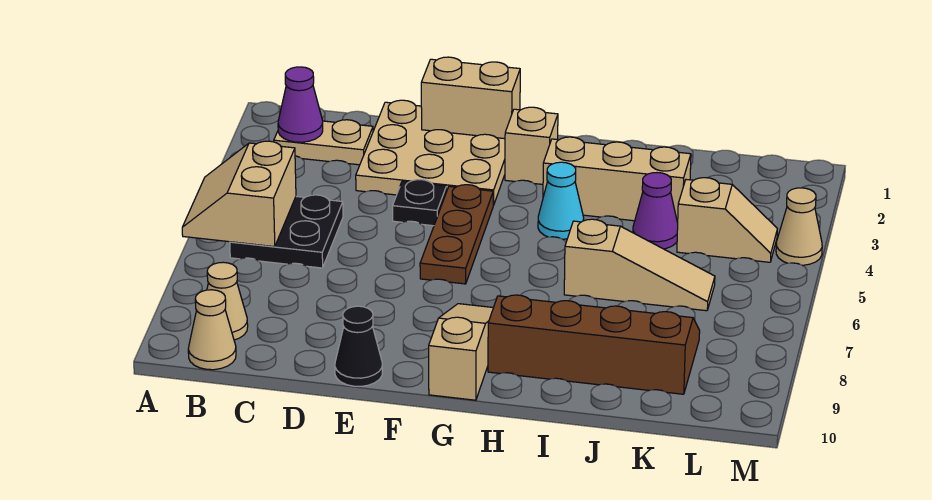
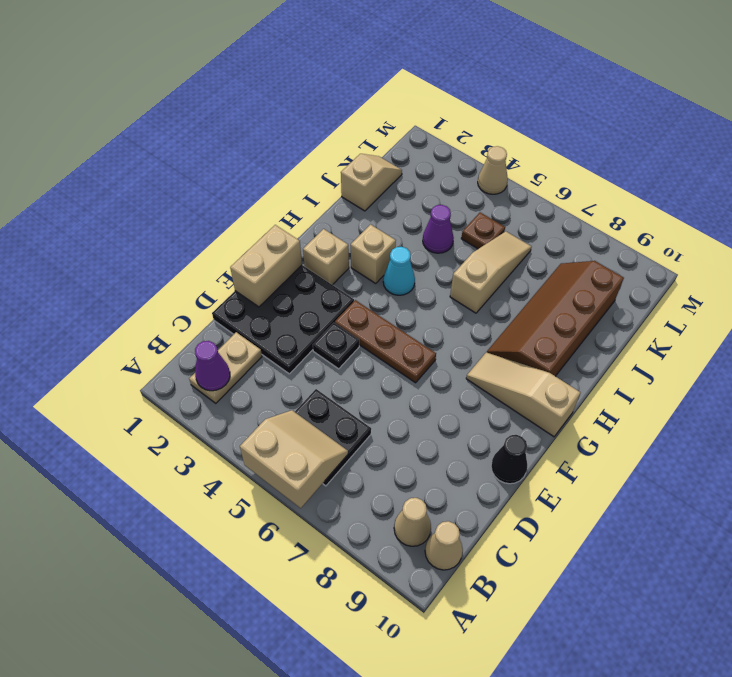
tan 2x2 slope [182,141,296,247] -> tan 2x2 slope turned to [240,410,348,508]
tan 3x3 plate [356,100,505,205] -> black 3x3 plate [212,265,354,374]
tan 1x3 brick [543,137,691,223] -> tan 1x1 brick [351,225,396,283]
tan 1x2 slope [677,178,777,262] -> tan 1x2 slope moved to [341,154,402,211]
none -> brown 1x1 plate [461,212,505,249]

